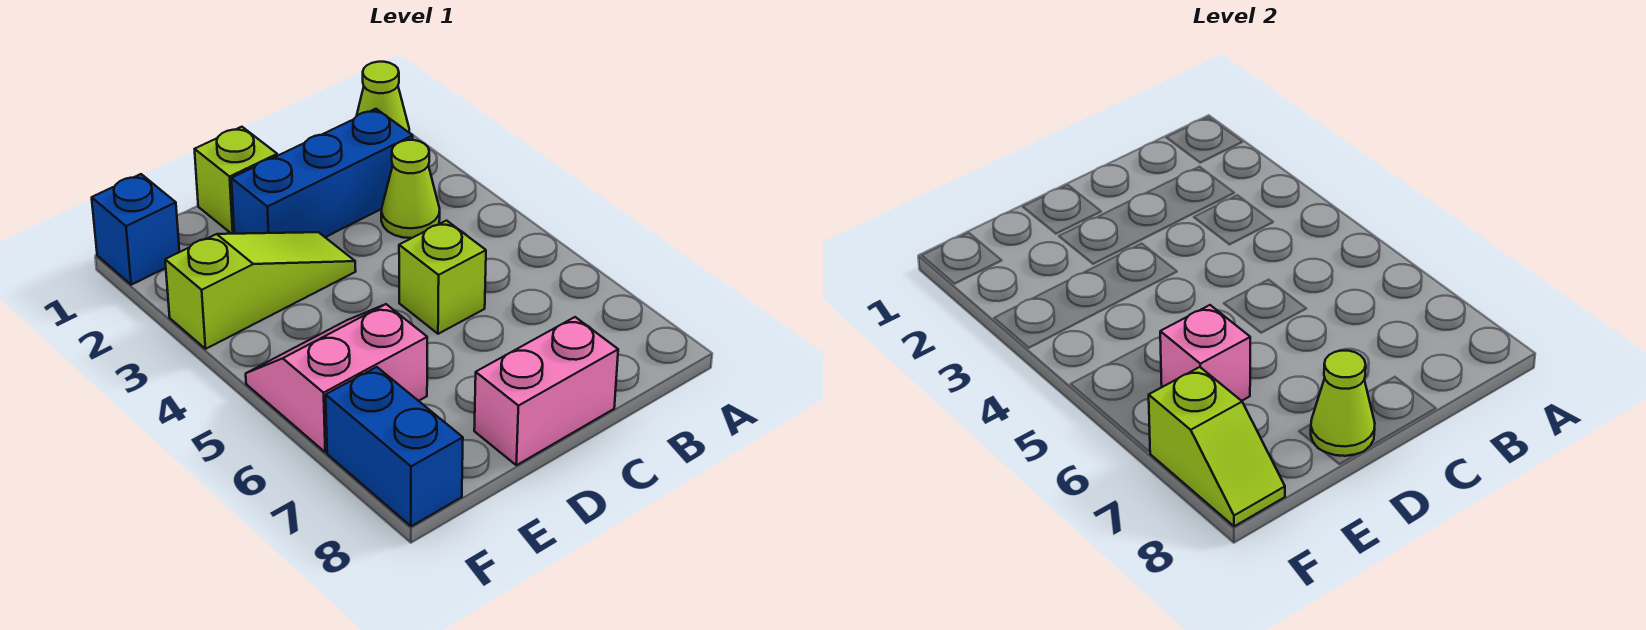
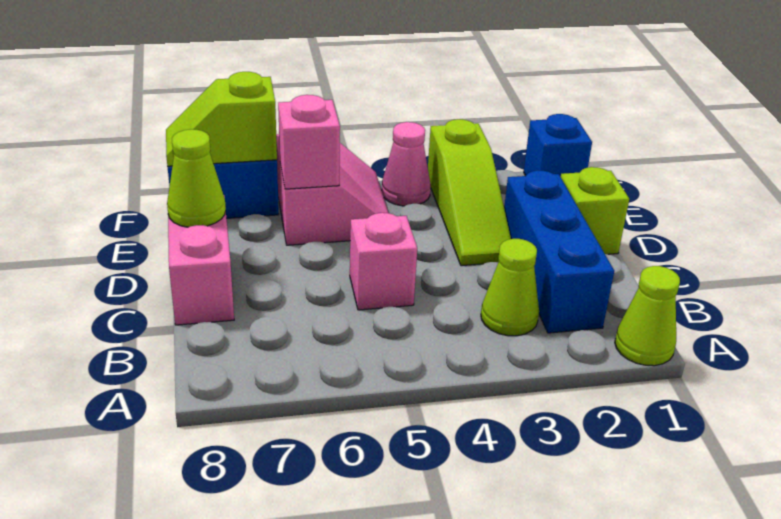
lime 1x1 brick [399,221,486,334] -> pink 1x1 brick [350,213,417,310]
none -> pink 1x1 cone [382,122,431,206]

